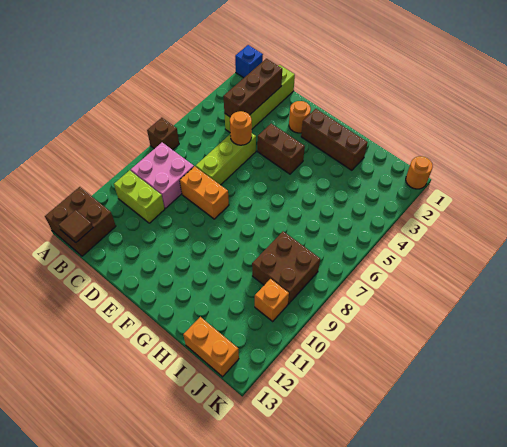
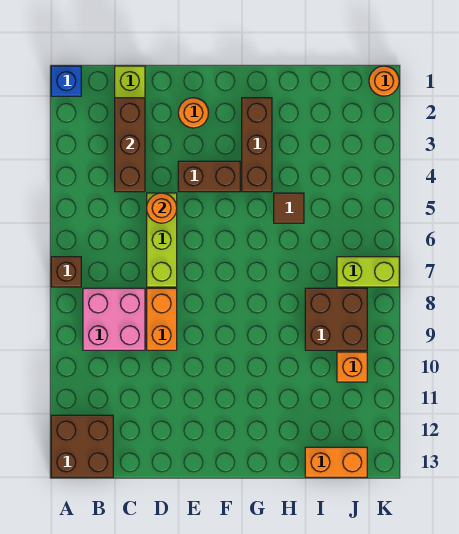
lime 1x2 brick [114,170,165,223] -> lime 1x2 brick moved to [337,257,399,287]
brown 1x1 tile [59,210,93,242] -> brown 1x1 tile moved to [274,193,304,223]
orange 1x2 brick [180,166,229,219] -> orange 1x2 brick turned to [147,288,177,350]
brown 1x3 brick [301,109,368,170] -> brown 1x3 brick turned to [242,98,272,192]

